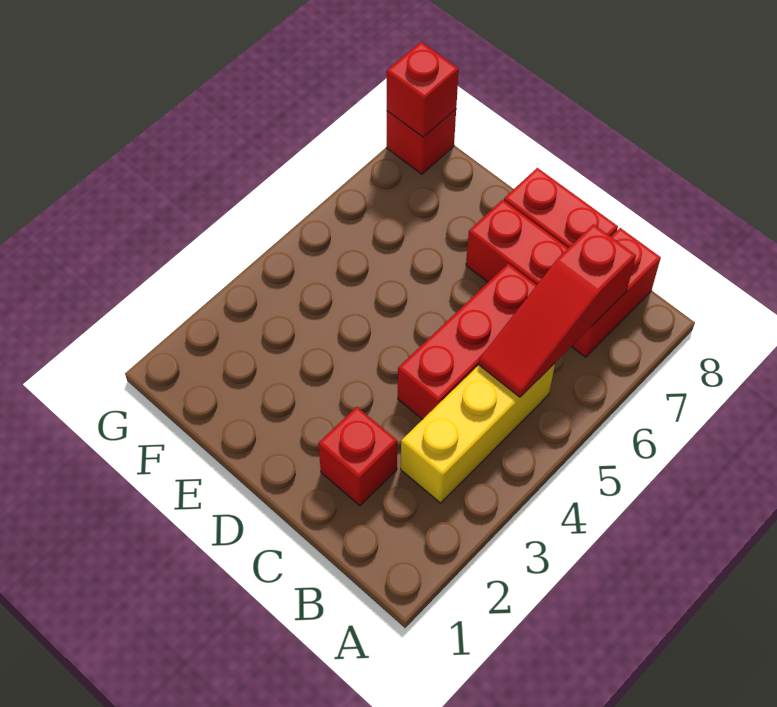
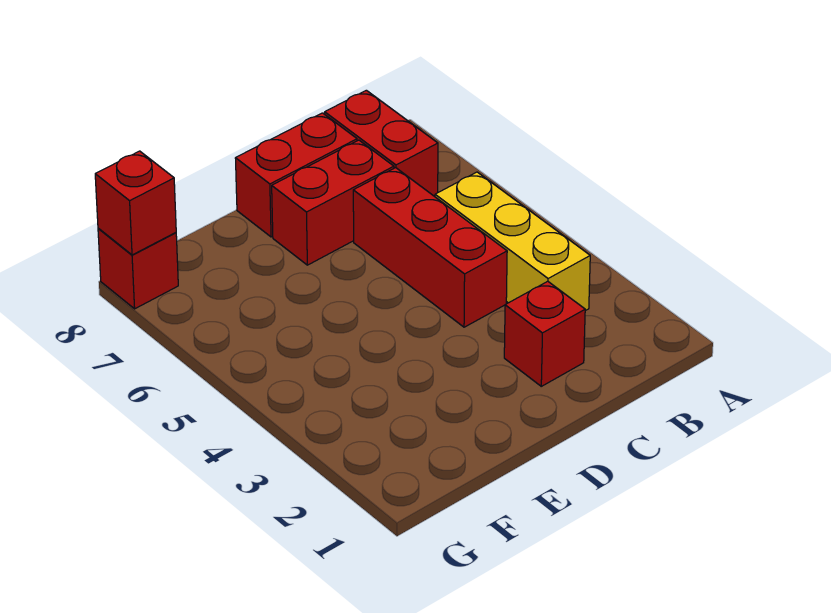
red 1x3 slope [479,224,636,397] -> none

